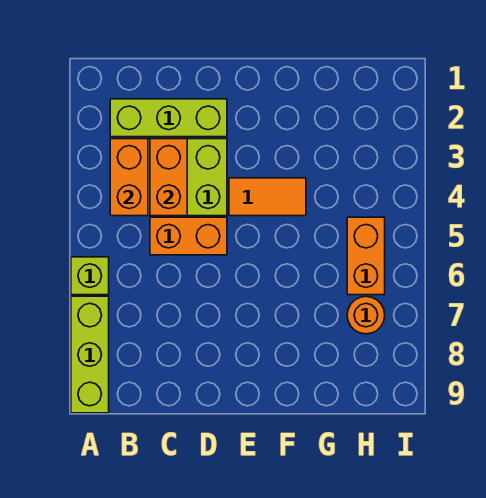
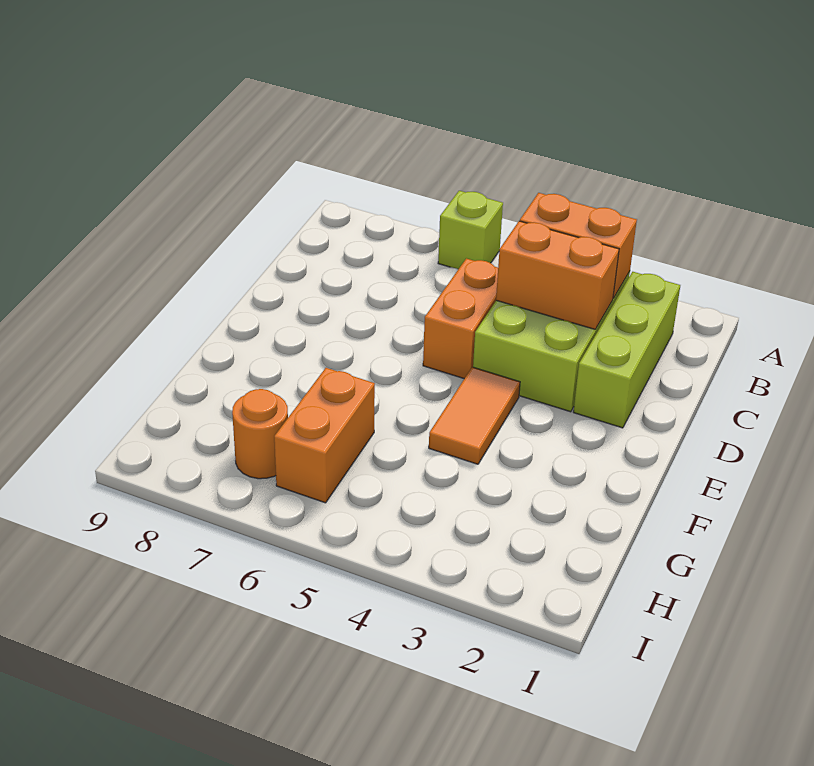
lime 1x3 brick [71,296,109,413] -> none
orange 1x2 brick [347,217,385,295] -> orange 1x2 brick turned to [274,368,375,503]

